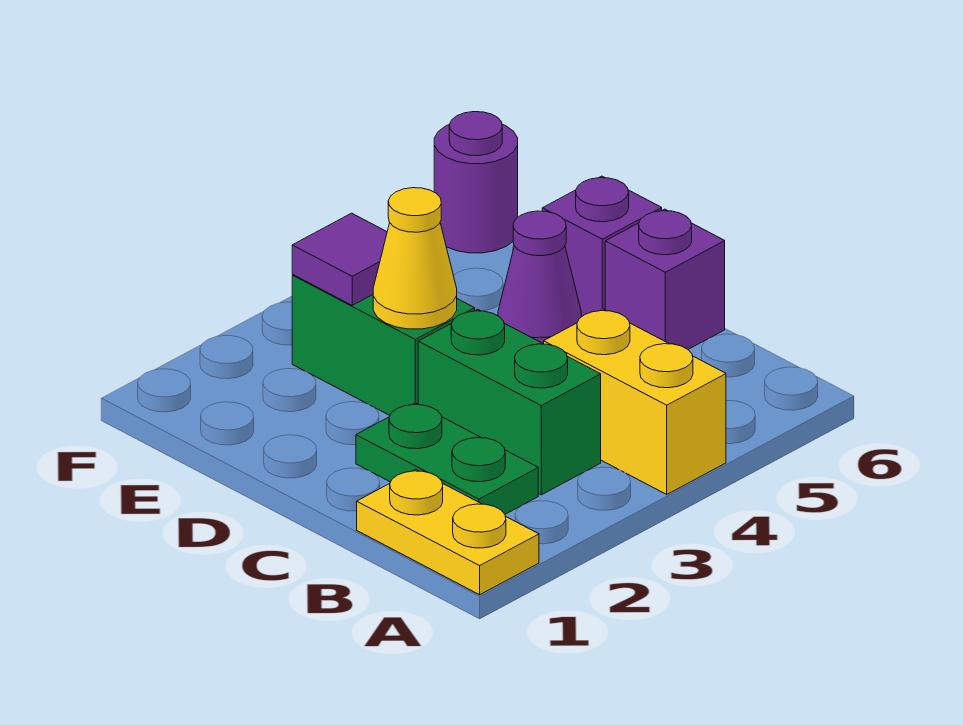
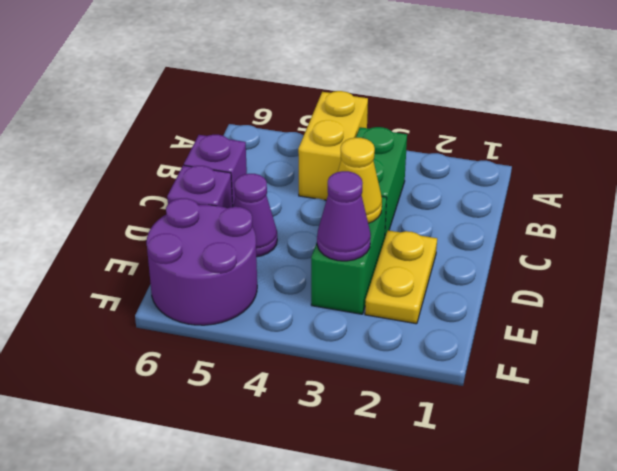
yellow 1x2 plate [357,470,539,595] -> yellow 1x2 plate moved to [365,230,437,324]
green 1x2 plate [356,403,538,514] -> none
purple 1x1 tile [292,213,387,305] -> purple 1x1 cone [317,171,371,261]
purple 1x1 round brick [434,112,518,253] -> purple 2x2 round brick [146,198,257,325]

